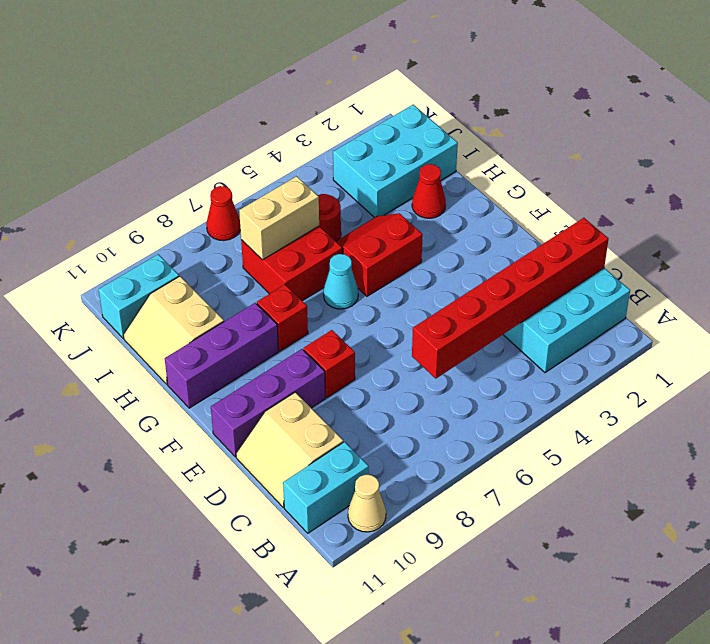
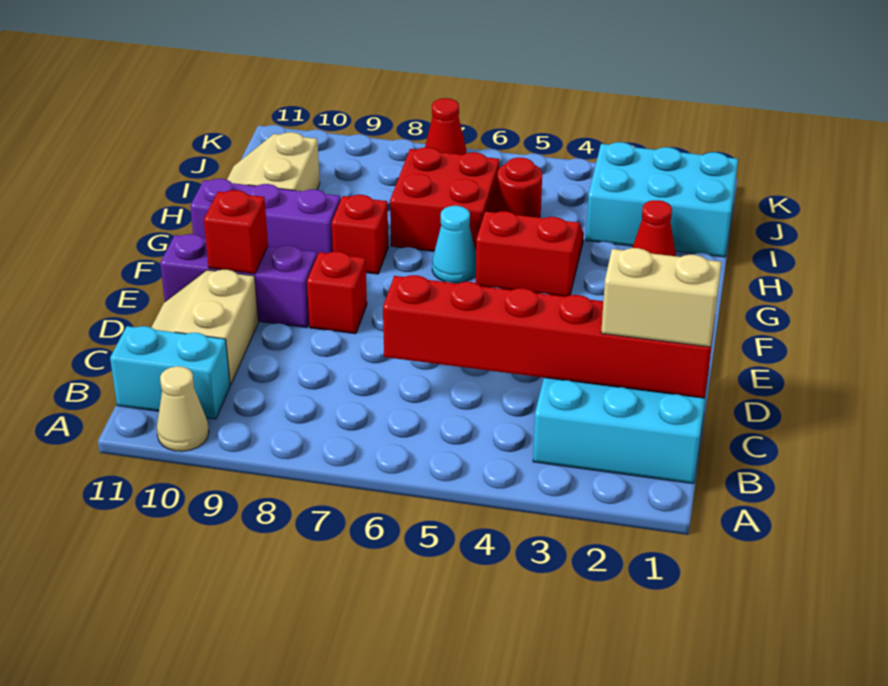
none -> red 1x1 brick [204,190,268,274]
tan 1x2 brick [239,176,319,260] -> tan 1x2 brick moved to [601,248,721,347]
cyan 1x2 brick [99,254,179,338] -> none

